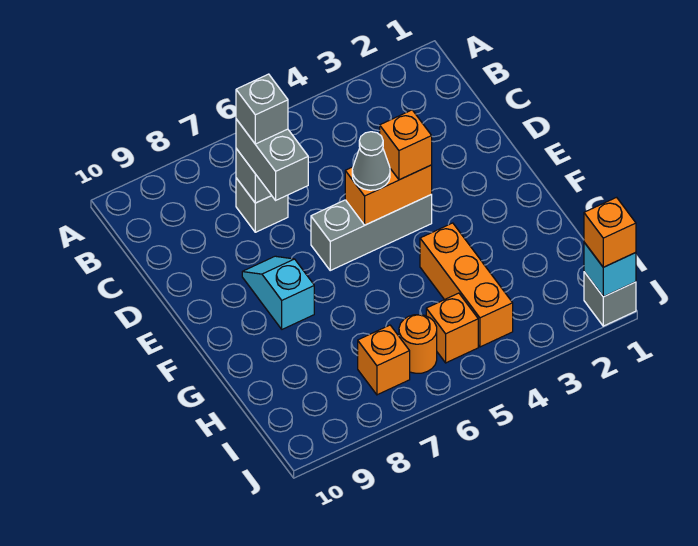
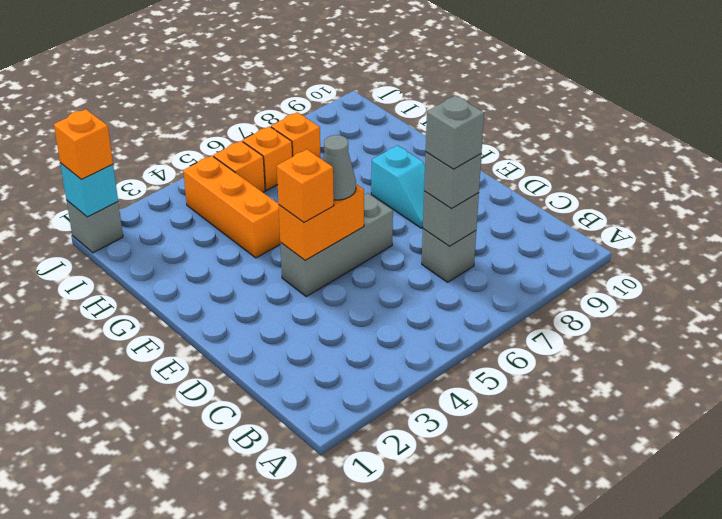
grey 1x2 brick [236,119,308,200] -> grey 1x1 brick [424,152,481,208]
orange 1x1 round brick [399,315,437,373] -> orange 1x1 brick [242,126,293,190]

